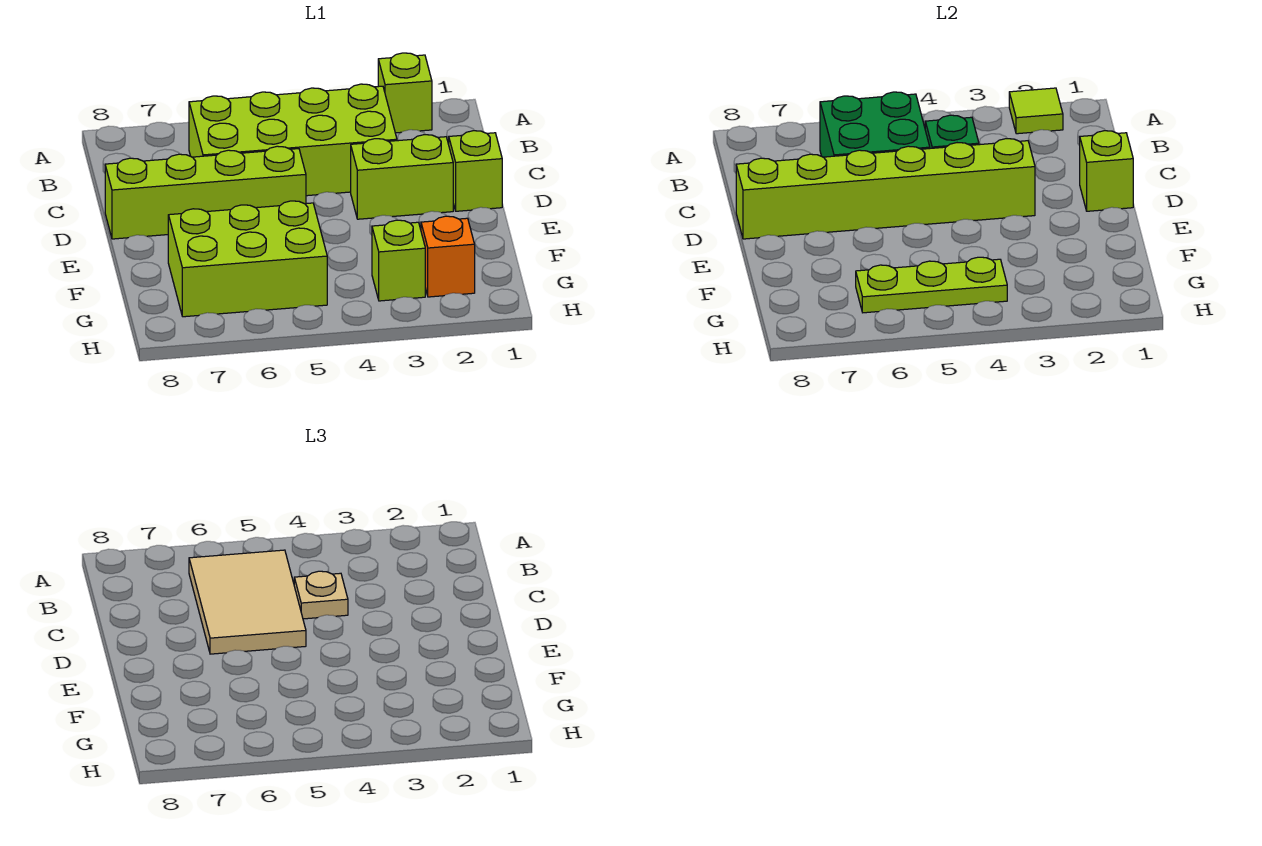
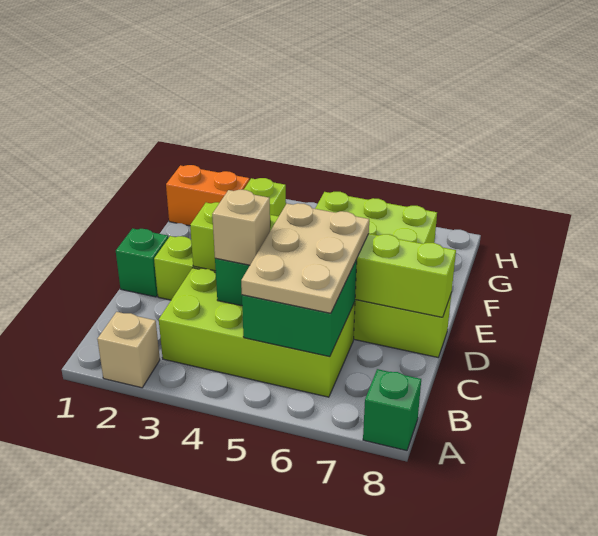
lime 1x1 brick [378,53,432,133] -> tan 1x1 brick [97,312,160,388]
lime 1x1 tile [1009,88,1063,134] -> none
none -> green 1x1 brick [363,369,421,451]
tan 2x3 tile [189,550,306,654] -> tan 2x3 plate [241,203,369,313]
tan 1x1 plate [294,571,348,619] -> tan 1x1 brick [212,190,270,265]
lime 1x1 brick [449,131,502,211] -> green 1x1 brick [116,228,168,297]
lime 1x1 brick [1080,131,1133,211] -> none
orange 1x1 brick [421,216,475,297] -> orange 1x2 brick [166,165,249,226]
lime 1x3 plate [856,257,1007,313] -> none

